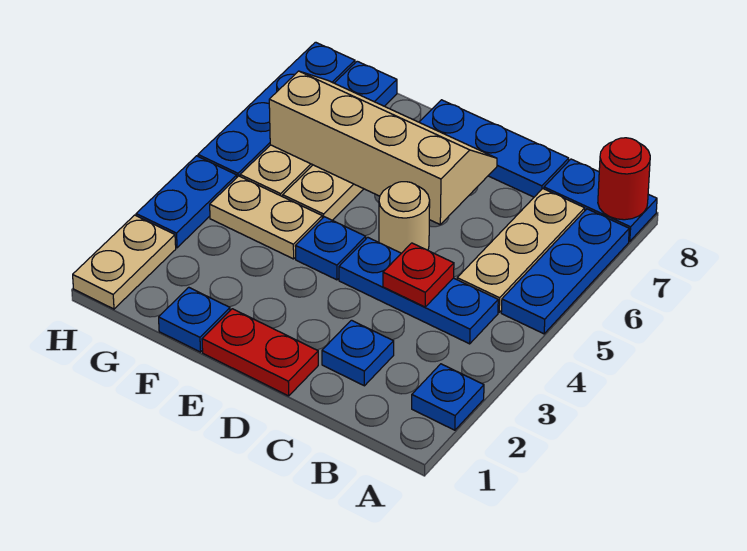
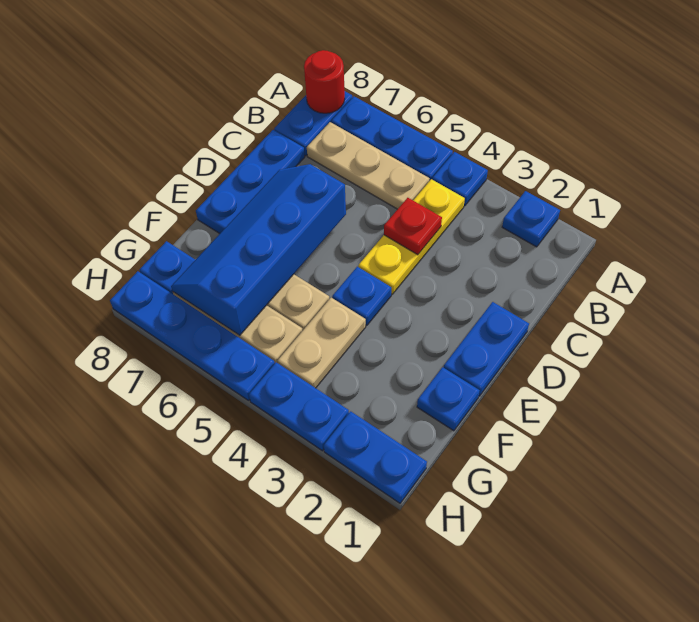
blue 1x3 plate [339,237,498,344] -> yellow 1x3 plate [358,179,465,294]
blue 1x1 plate [322,320,394,386] -> blue 1x1 plate moved to [432,152,488,206]
red 1x2 plate [202,309,318,396] -> blue 1x2 plate [444,302,529,396]
tan 1x1 round brick [379,182,430,253] -> none
tan 2x4 slope [269,71,497,224] -> blue 2x4 slope [171,164,346,335]
tan 1x2 plate [73,215,176,309] -> blue 1x2 plate [324,411,427,503]

